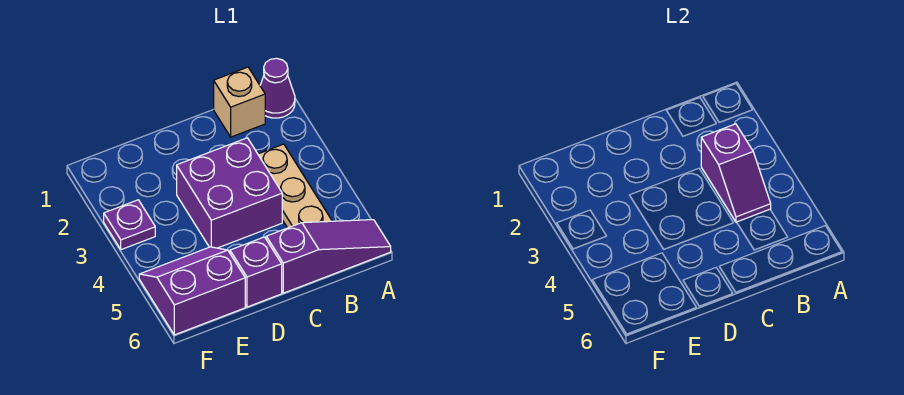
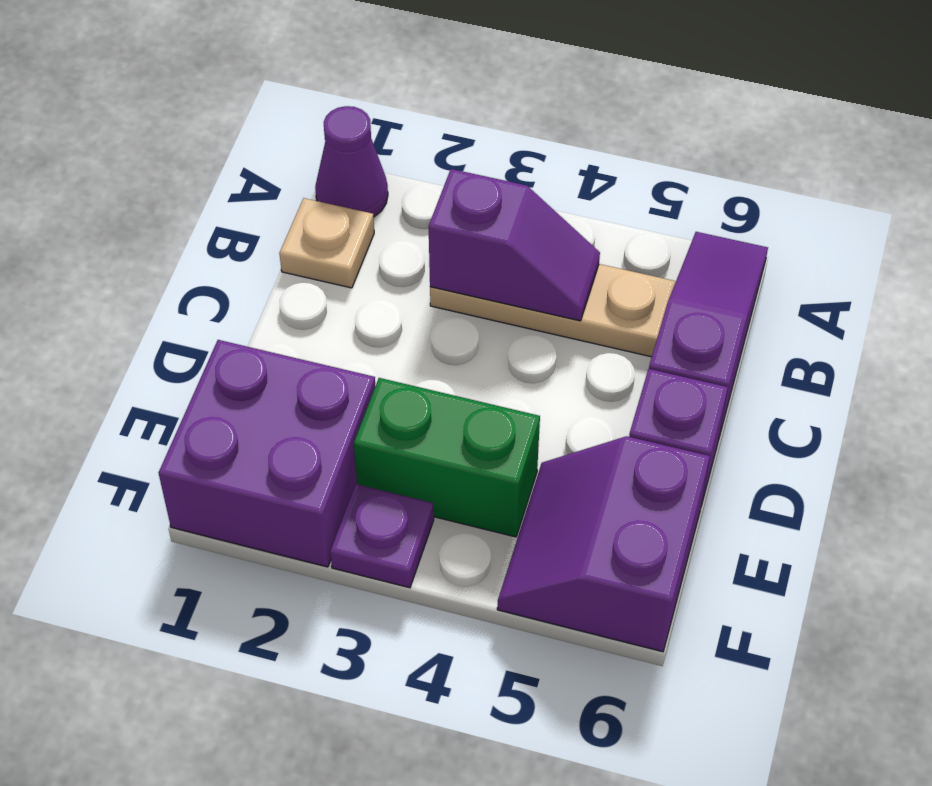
tan 1x1 brick [214,67,265,137] -> tan 1x1 plate [279,198,374,288]
purple 2x2 brick [177,138,282,248] -> purple 2x2 brick moved to [159,340,375,567]
none -> green 1x2 brick [354,378,540,537]

